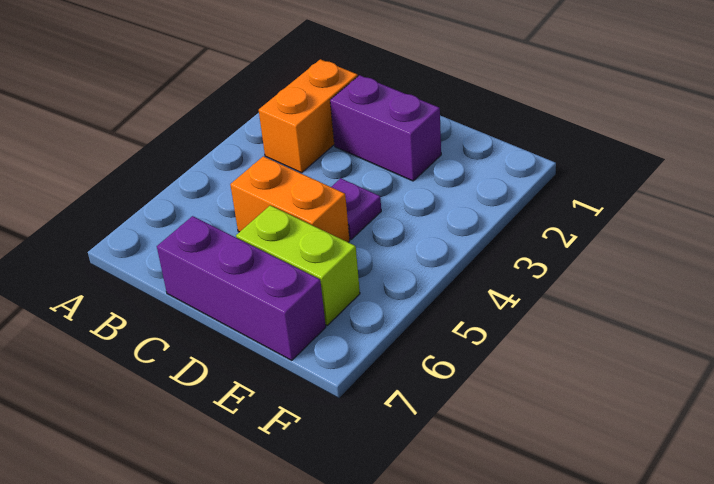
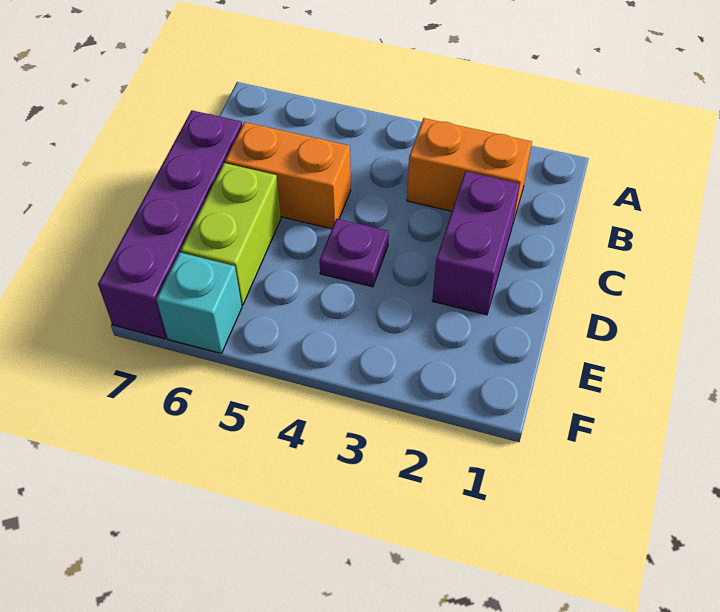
orange 1x2 brick [230,156,350,242] -> orange 1x2 brick turned to [225,122,351,229]
purple 1x3 brick [157,216,326,360] -> purple 1x4 brick [98,110,242,339]
none -> cyan 1x1 brick [156,253,242,354]

